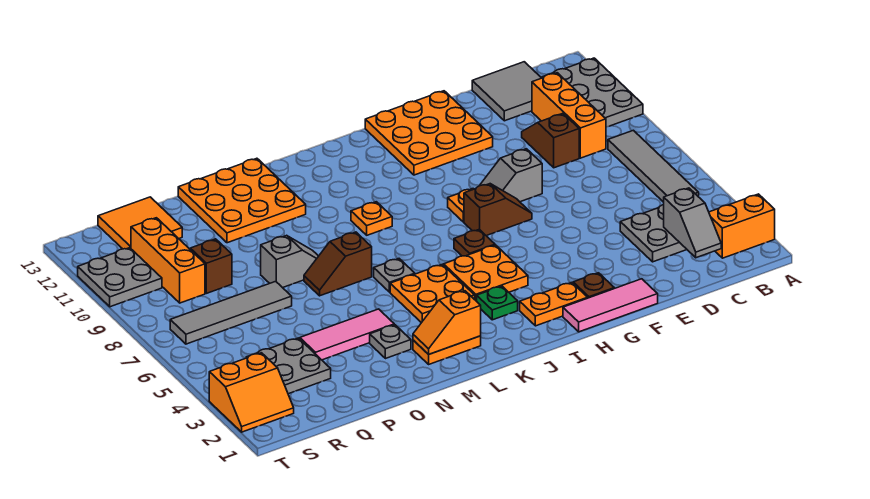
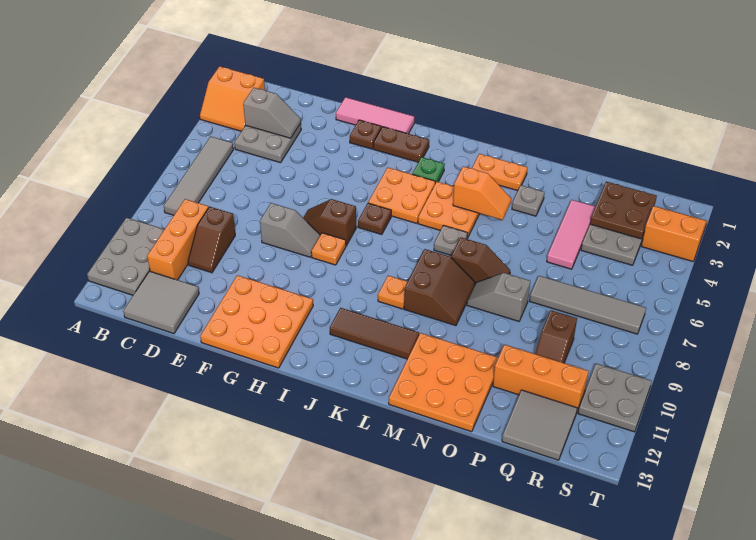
grey 1x2 slope [664,188,721,258] -> grey 1x2 slope turned to [243,88,301,138]
orange 1x2 plate [520,283,588,326] -> brown 1x2 plate [373,127,429,162]
none -> brown 1x3 tile [330,308,419,359]
orange 1x2 slope [413,291,481,354] -> orange 1x2 slope moved to [453,166,511,220]
none -> brown 2x2 slope [404,249,475,326]
pink 1x3 tile [300,309,394,360] -> pink 1x3 tile turned to [547,200,596,269]
none -> brown 2x2 plate [590,182,657,239]
orange 2x2 tile [98,197,182,249] -> grey 2x2 tile [502,390,577,460]
orange 1x3 brick [131,218,205,303] -> orange 1x3 brick turned to [493,345,589,411]

